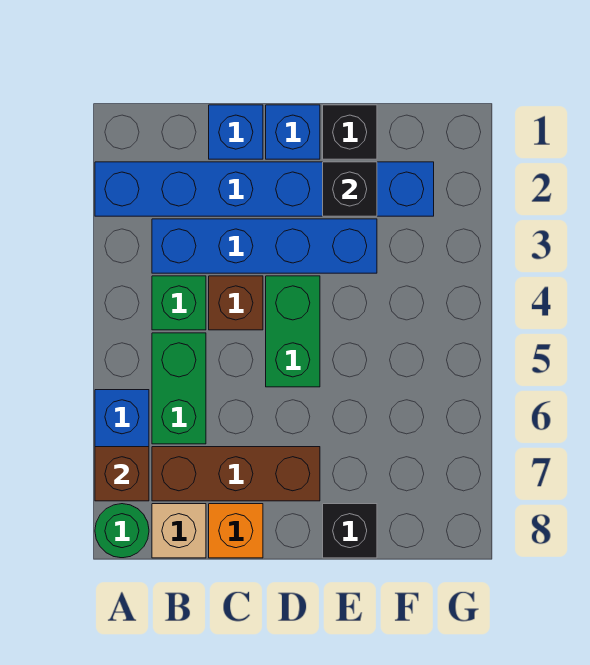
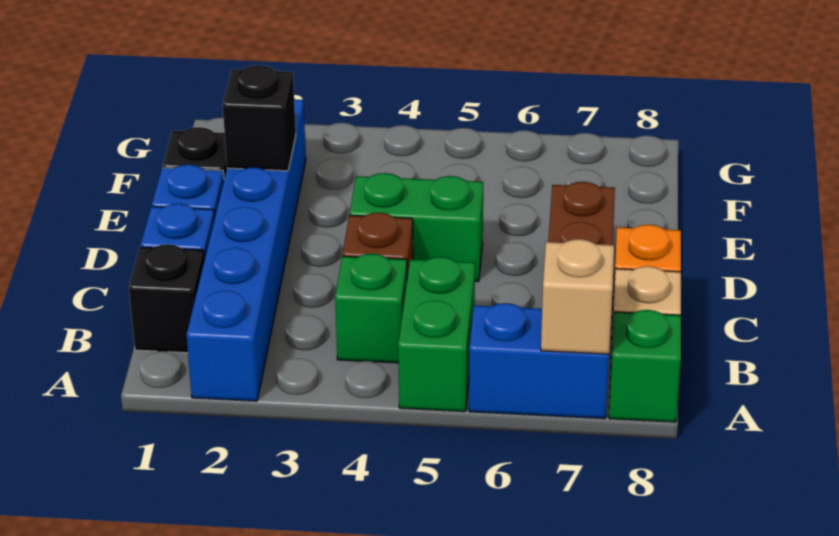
brown 1x1 brick [95,447,149,501] -> tan 1x1 brick [541,239,614,354]
green 1x1 round brick [95,504,149,558] -> green 1x1 brick [609,310,681,422]
blue 1x4 brick [152,219,377,273] -> none
green 1x2 brick [152,333,206,444] -> green 1x2 brick turned to [398,257,475,412]
black 1x1 brick [323,504,377,558] -> black 1x1 brick moved to [129,244,205,353]

